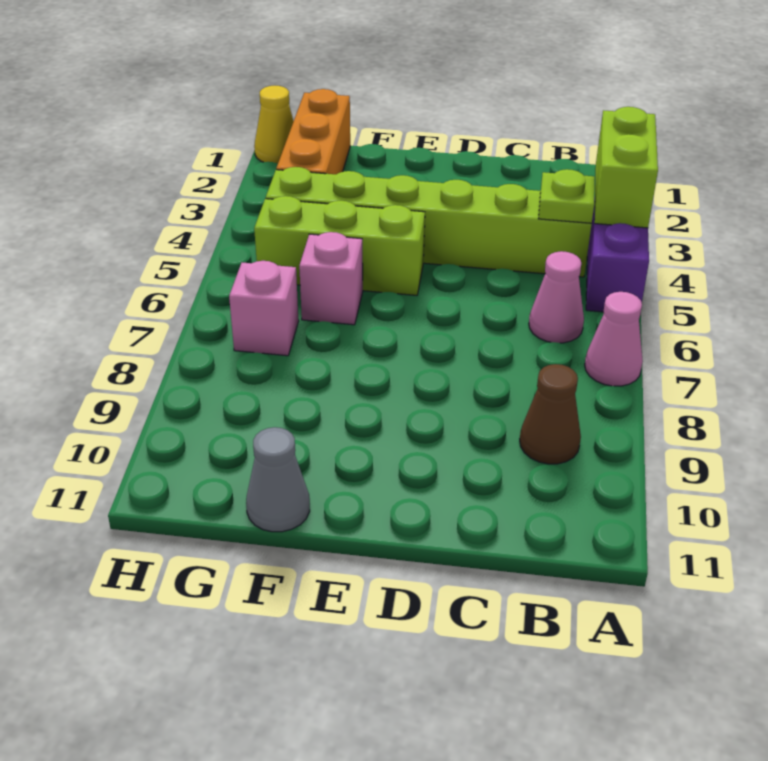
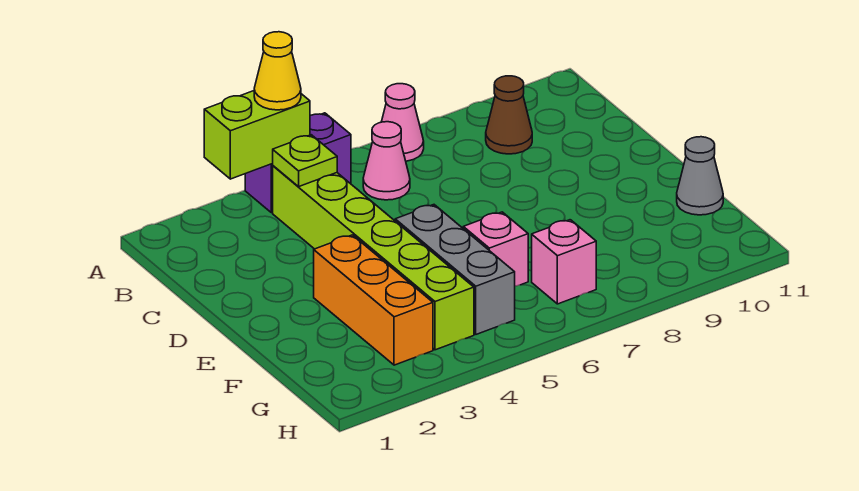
lime 1x3 brick [254,196,425,295] -> grey 1x3 brick [395,205,515,334]
orange 1x3 brick [276,89,350,174] -> orange 1x3 brick turned to [314,235,433,365]
yellow 1x1 cone [254,85,294,164] -> yellow 1x1 cone moved to [254,32,301,110]

